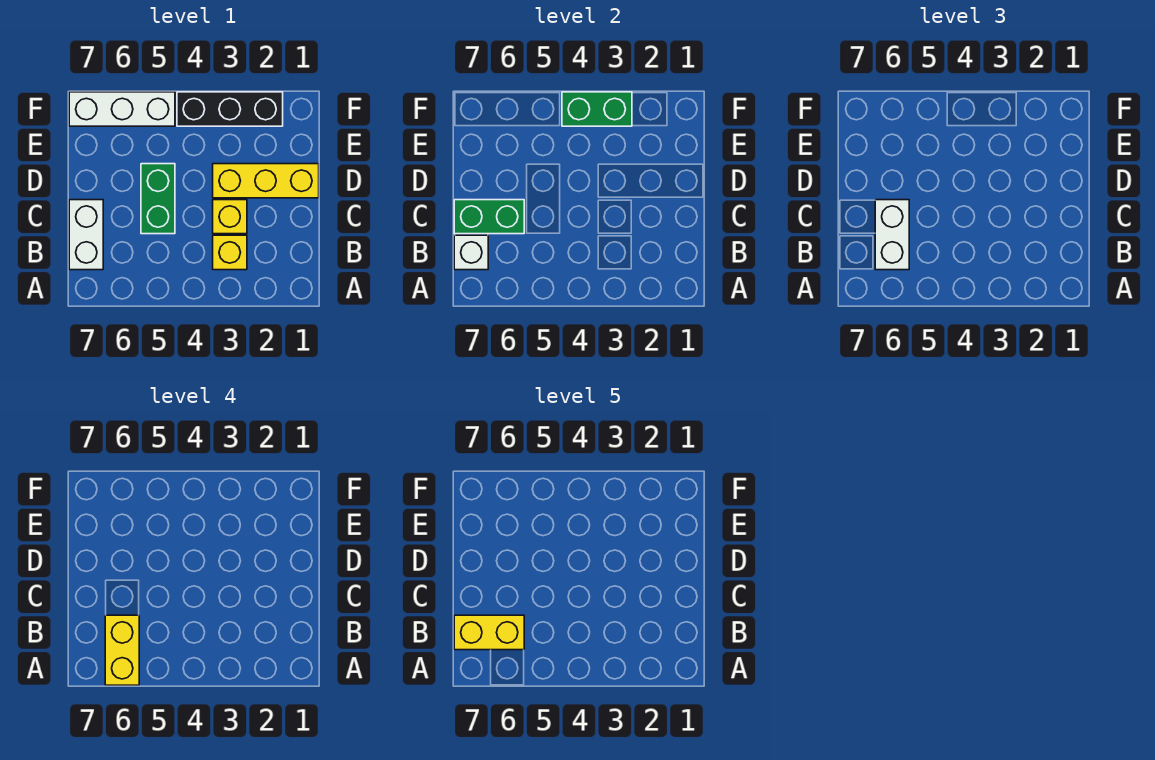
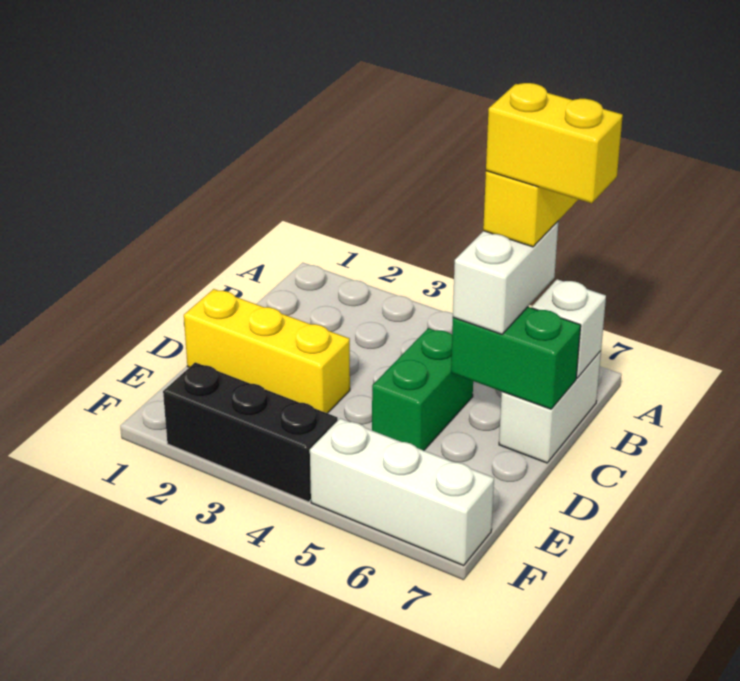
yellow 1x1 brick [213,235,247,270] -> none
yellow 1x1 brick [213,200,247,234] -> none
green 1x2 brick [562,92,632,126] -> none

